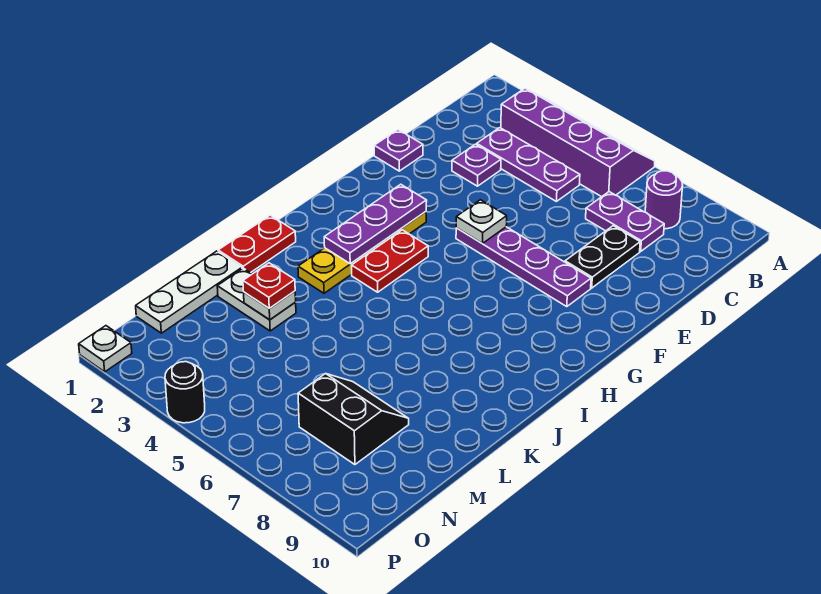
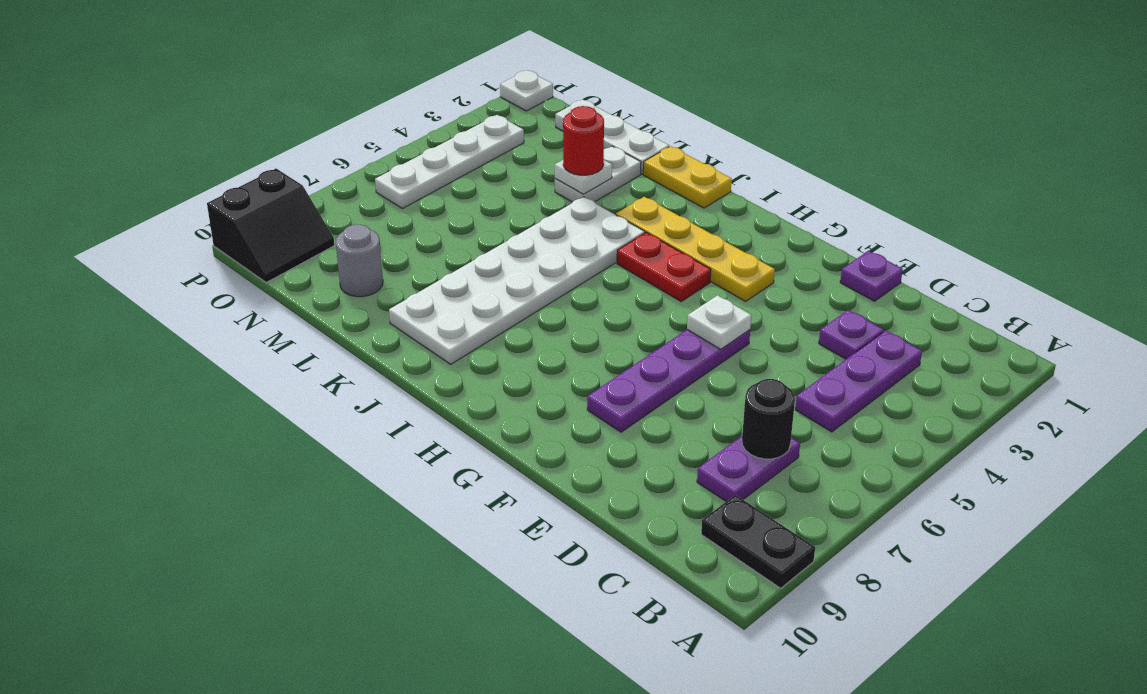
purple 2x4 slope [501,88,655,197] -> none
purple 1x1 round brick [645,171,683,229] -> none
black 1x2 plate [565,226,640,288] -> black 1x2 plate moved to [701,495,815,588]
purple 1x3 plate [324,184,427,264] -> none
red 1x2 plate [218,215,296,273] -> yellow 1x2 plate [643,146,732,208]
none -> white 2x6 plate [389,197,645,364]
red 1x1 plate [243,263,295,308] -> red 1x1 round brick [563,106,604,175]
black 2x2 slope [298,374,409,465] -> black 2x2 slope moved to [207,169,334,282]
none -> grey 1x1 round brick [336,224,383,297]
none -> white 1x4 plate [375,115,524,209]
black 1x1 round brick [165,362,205,423] -> black 1x1 round brick moved to [742,379,795,459]

